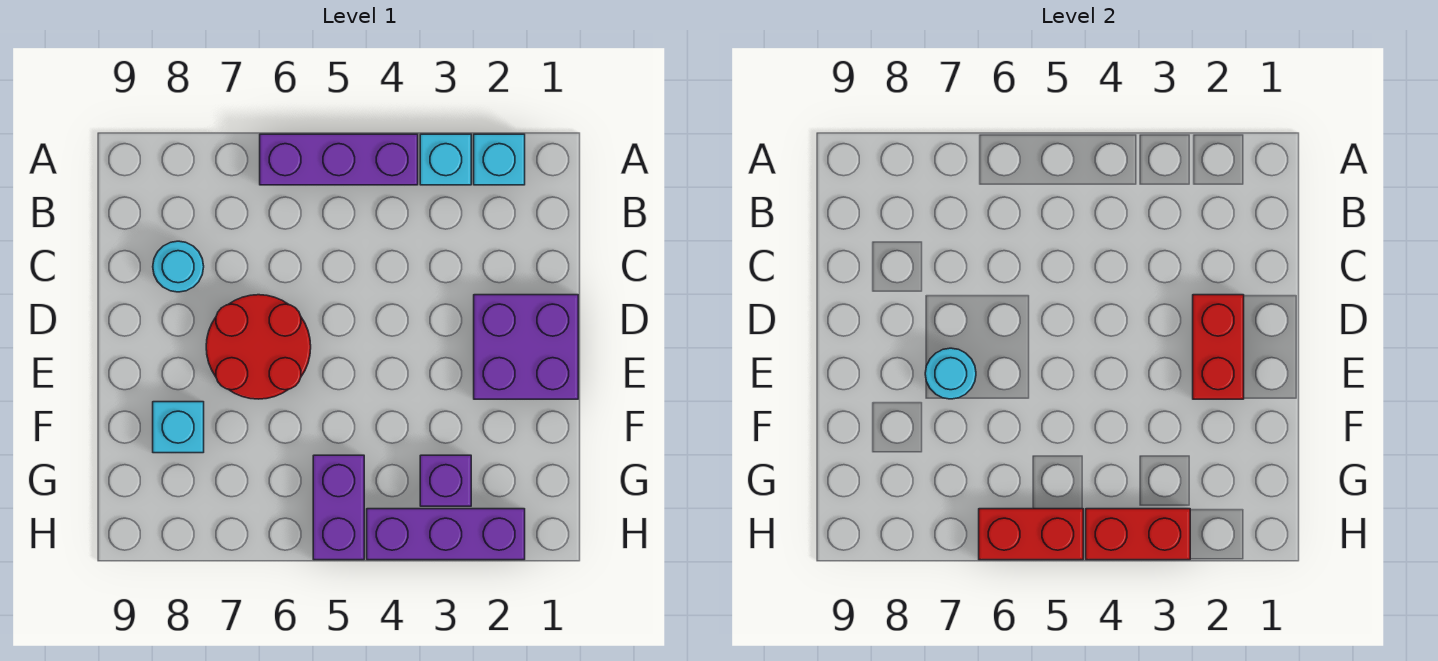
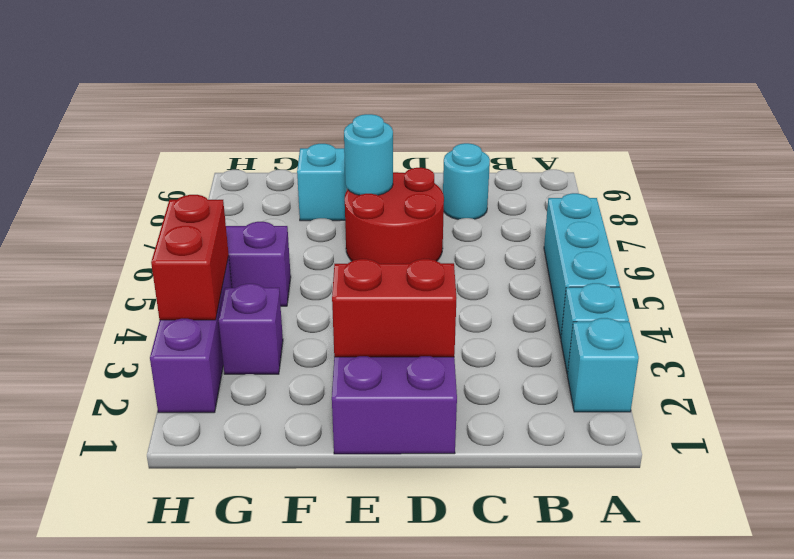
purple 1x3 brick [260,134,418,185] -> cyan 1x3 brick [544,193,620,338]
red 1x2 brick [979,509,1083,560] -> none

